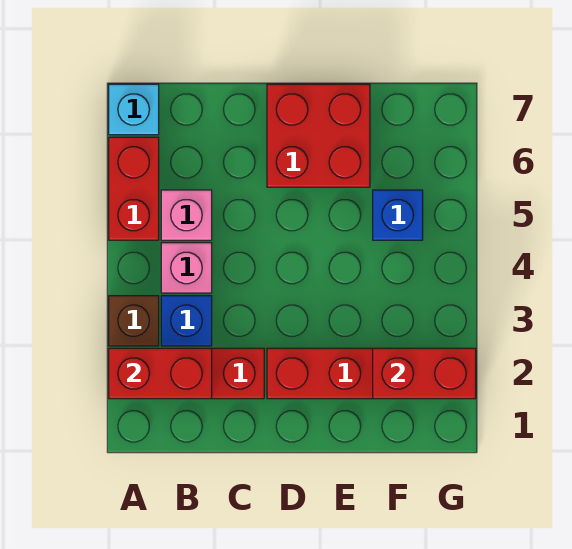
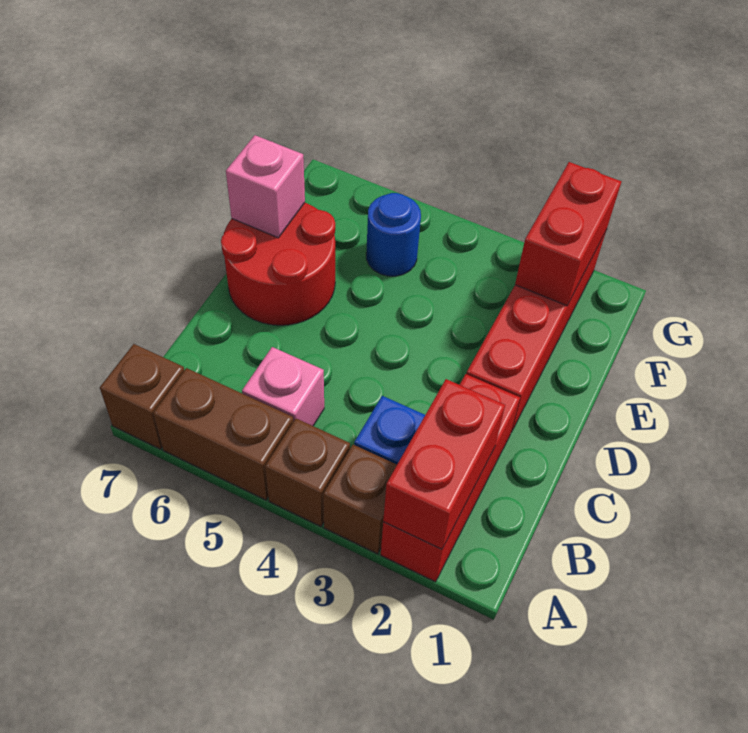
none -> brown 1x1 brick [265,419,350,526]
red 1x2 brick [109,137,159,240] -> brown 1x2 brick [153,368,293,500]
cyan 1x1 brick [109,84,159,135] -> brown 1x1 brick [100,344,184,449]
pink 1x1 brick [161,243,212,293] -> pink 1x1 brick moved to [226,135,305,238]
red 2x2 brick [267,84,370,187] -> red 2x2 round brick [221,203,335,325]
blue 1x1 brick [373,190,423,240] -> blue 1x1 round brick [366,193,421,276]

